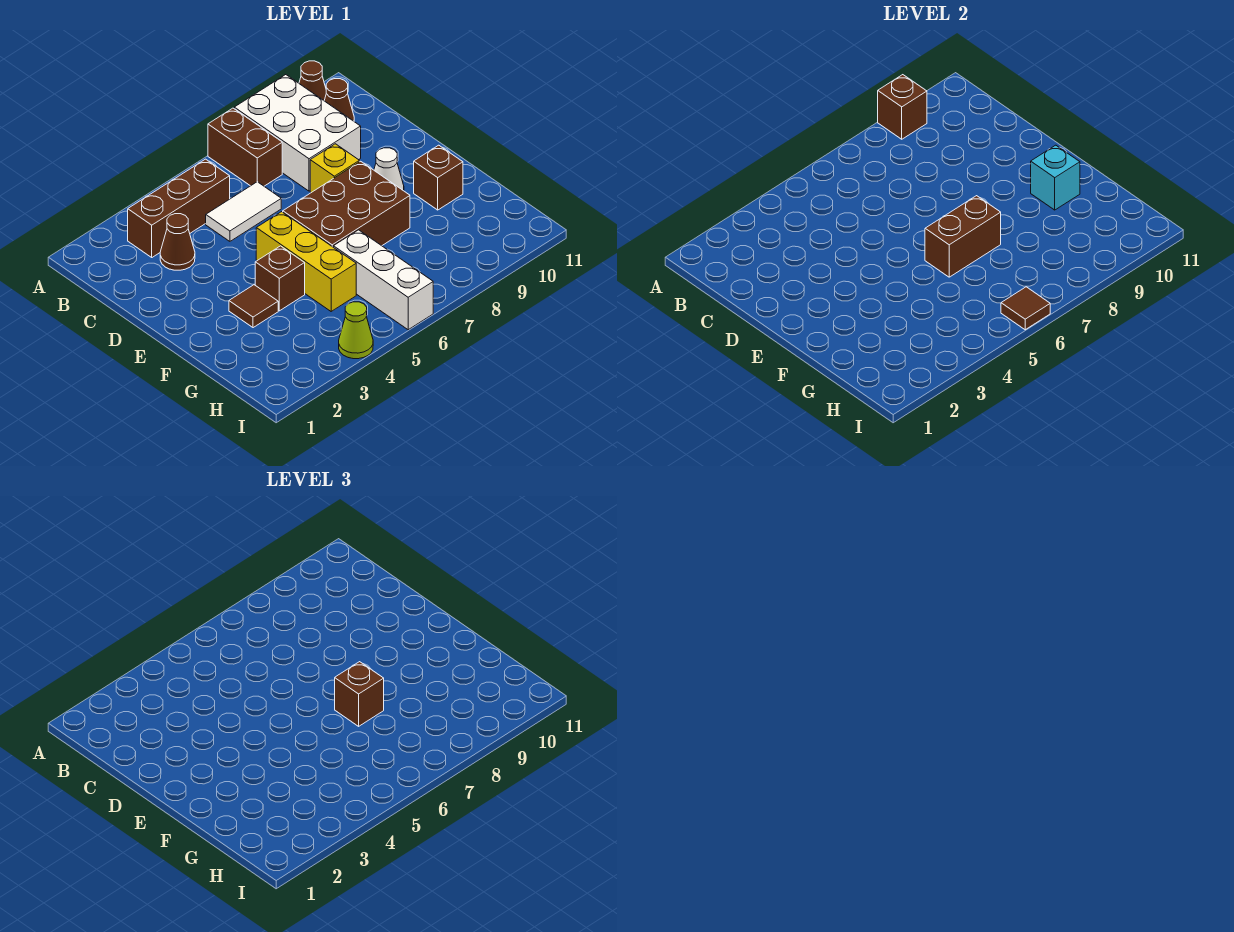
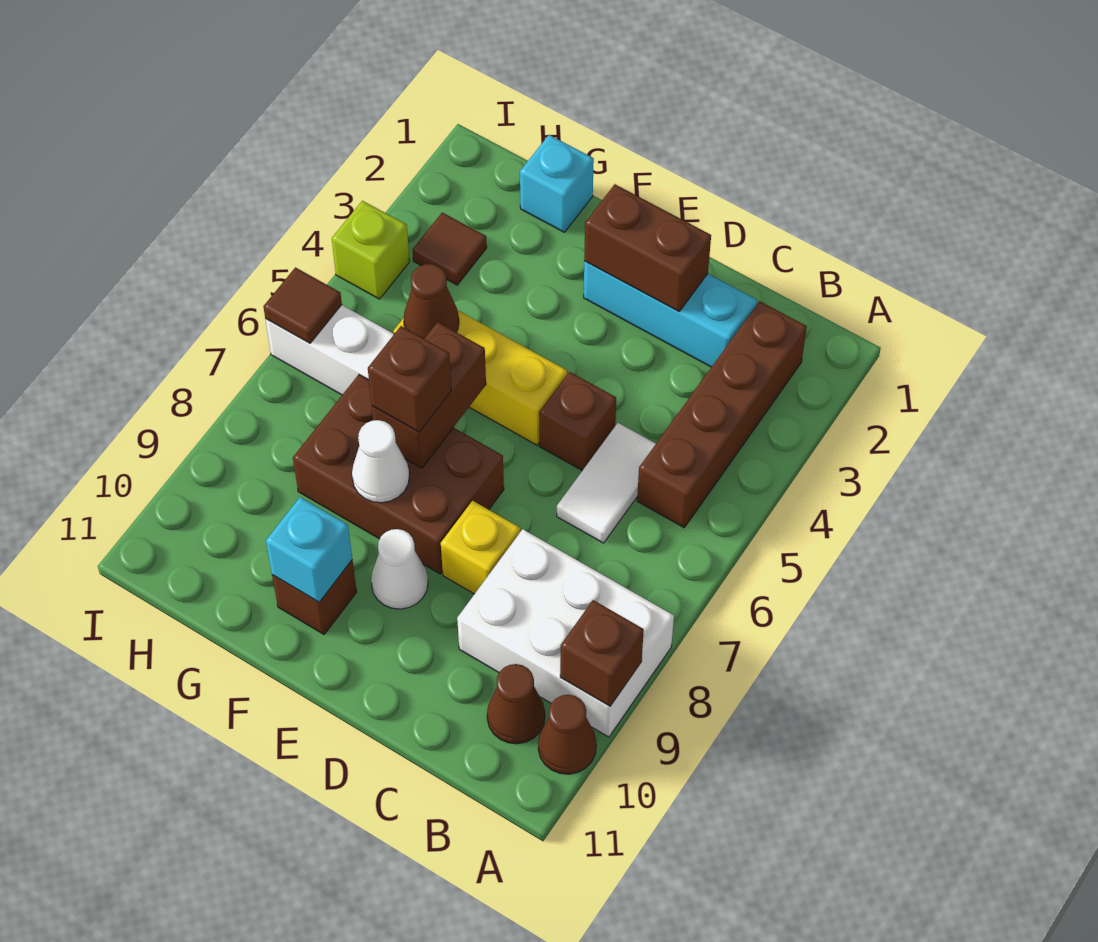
brown 1x2 brick [208,108,282,186] -> brown 1x2 brick moved to [584,184,711,312]
brown 1x3 brick [128,159,230,257] -> brown 1x4 brick [637,301,807,527]
none -> cyan 1x3 brick [584,261,757,367]
brown 1x1 cone [160,214,195,270] -> brown 1x1 cone moved to [404,264,459,339]
brown 2x3 brick [283,161,410,247] -> brown 2x3 brick turned to [293,375,504,574]
brown 1x1 tile [229,285,278,328] -> brown 1x1 tile moved to [412,213,487,285]
brown 1x1 brick [255,246,305,311] -> brown 1x1 brick moved to [539,372,616,471]
none -> white 1x1 cone [352,420,409,503]
none -> cyan 1x1 brick [520,135,594,232]
lime 1x1 cone [339,302,373,359] -> lime 1x1 brick [332,201,410,299]

